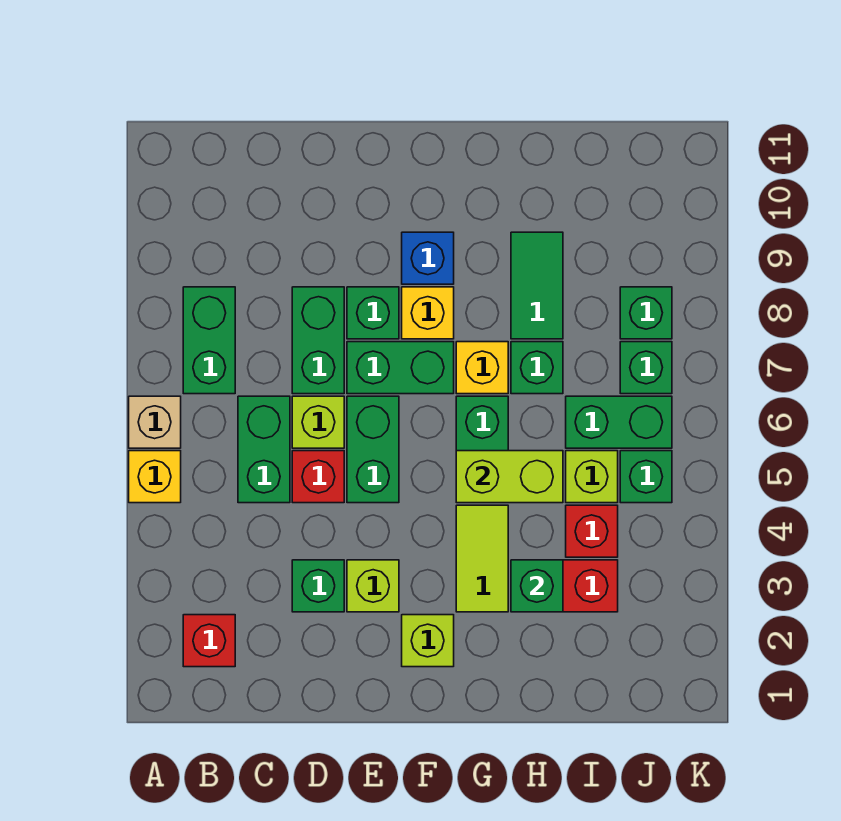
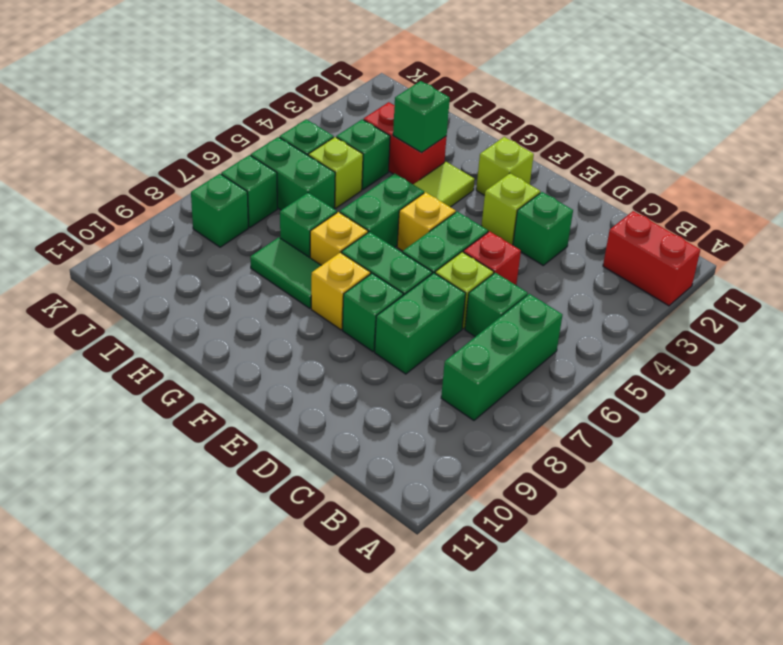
yellow 1x1 brick [129,451,181,503] -> yellow 1x1 brick moved to [397,192,456,251]
tan 1x1 brick [129,396,181,448] -> none
red 1x1 brick [183,615,235,667] -> red 1x2 brick [603,211,700,306]
green 1x2 brick [183,287,235,394] -> green 1x3 brick [441,294,562,420]
green 1x2 brick [238,396,290,503] -> green 1x1 brick [465,273,528,337]
blue 1x1 brick [402,232,454,284] -> none
lime 1x2 brick [456,451,563,503] -> none
green 1x2 tile [511,232,563,339] -> green 1x2 tile turned to [250,237,321,308]
red 1x1 brick [566,505,618,557] -> green 1x1 brick [336,119,390,190]

